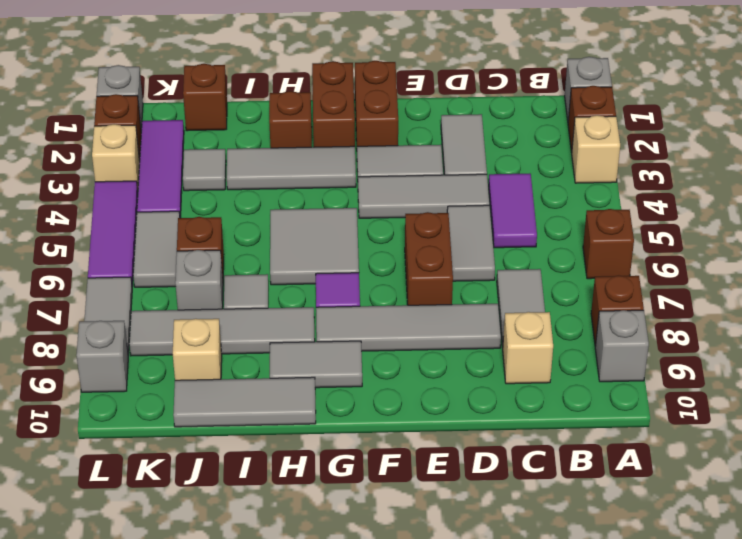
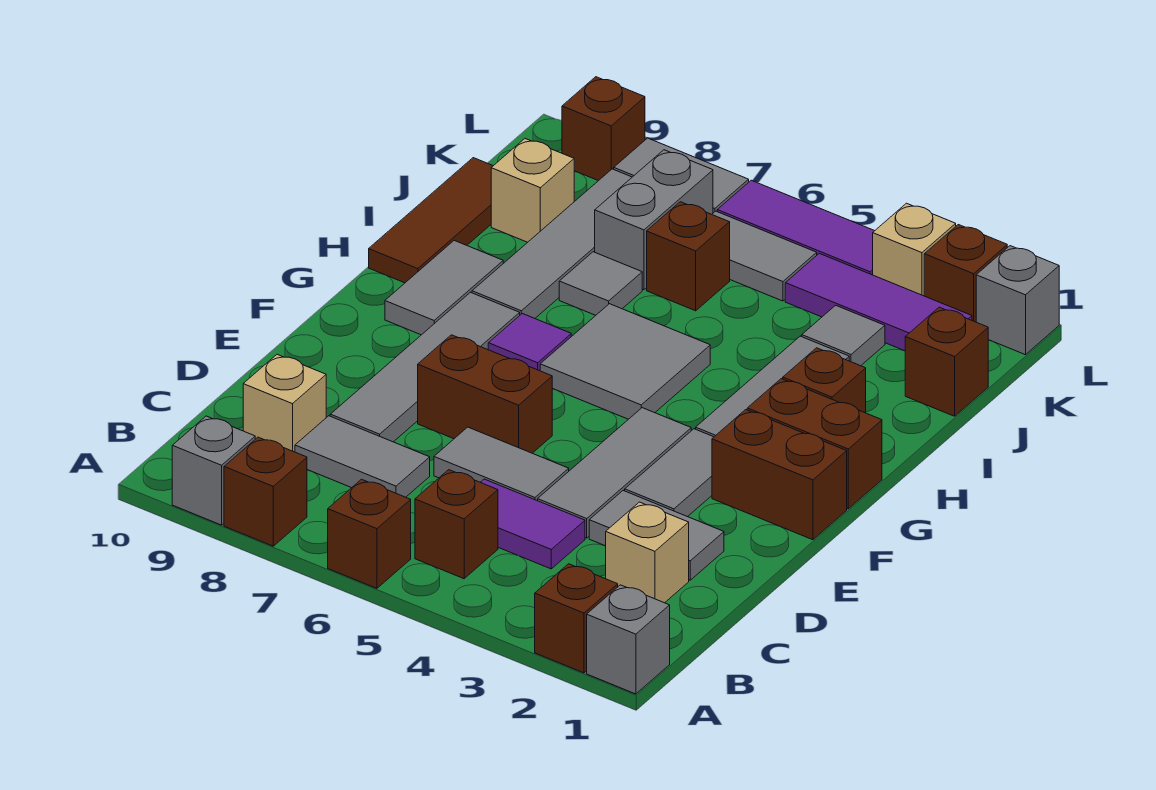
tan 1x1 brick [572,115,620,183] -> tan 1x1 brick moved to [606,502,689,603]
none -> brown 1x1 brick [415,470,498,579]
grey 1x3 tile [173,377,316,427] -> brown 1x3 tile [369,158,493,283]
grey 1x1 brick [175,250,223,310] -> grey 1x2 brick [595,150,713,290]
grey 1x1 brick [76,321,128,392] -> brown 1x1 brick [562,77,645,181]

